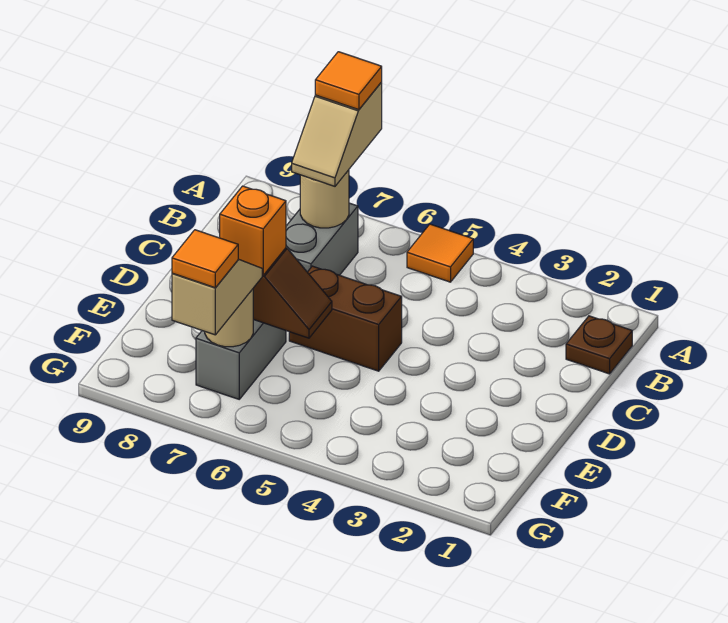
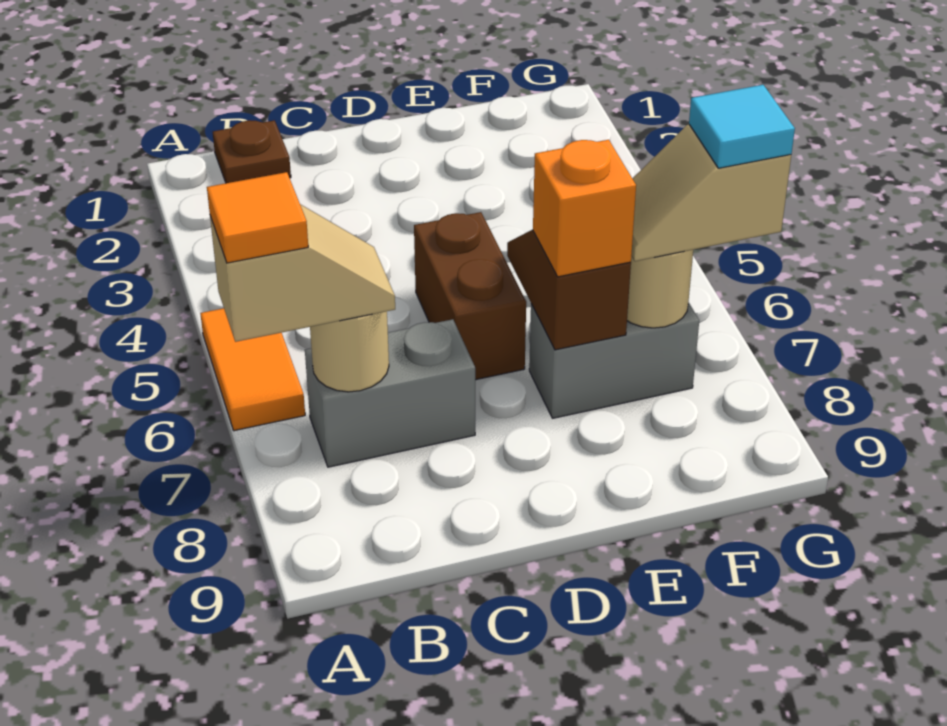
orange 1x1 tile [407,224,473,282] -> orange 1x2 tile [200,308,305,431]
orange 1x1 tile [172,230,238,288] -> cyan 1x1 tile [689,85,795,168]

